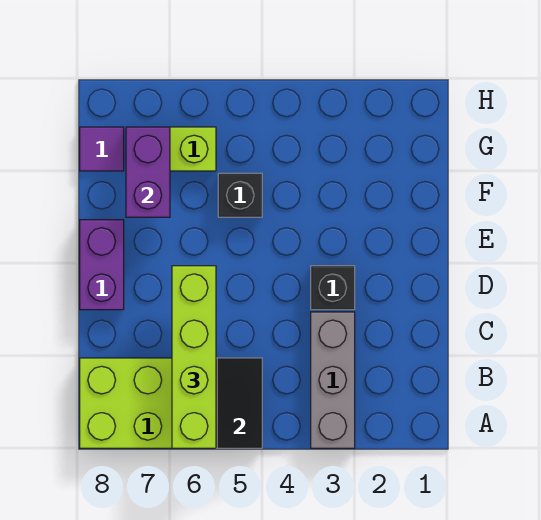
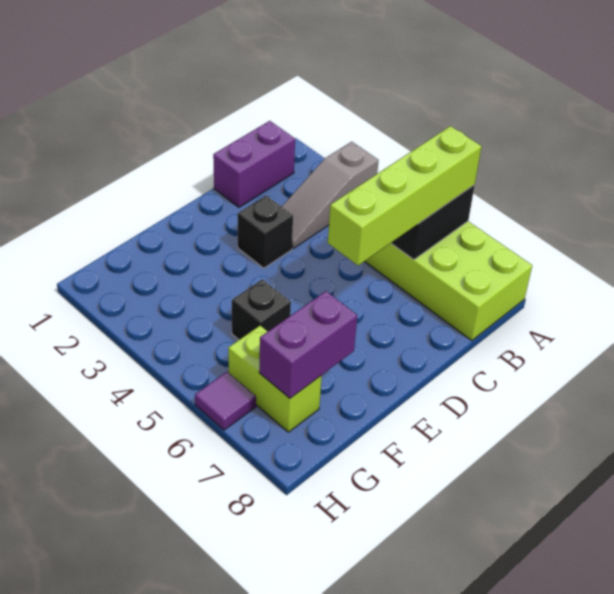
grey 1x3 brick [311,312,355,448] -> grey 1x3 slope [282,142,379,248]
purple 1x2 brick [80,220,124,310] -> purple 1x2 brick moved to [213,121,295,207]
purple 1x1 tile [80,127,124,171] -> purple 1x1 tile moved to [195,372,256,430]

